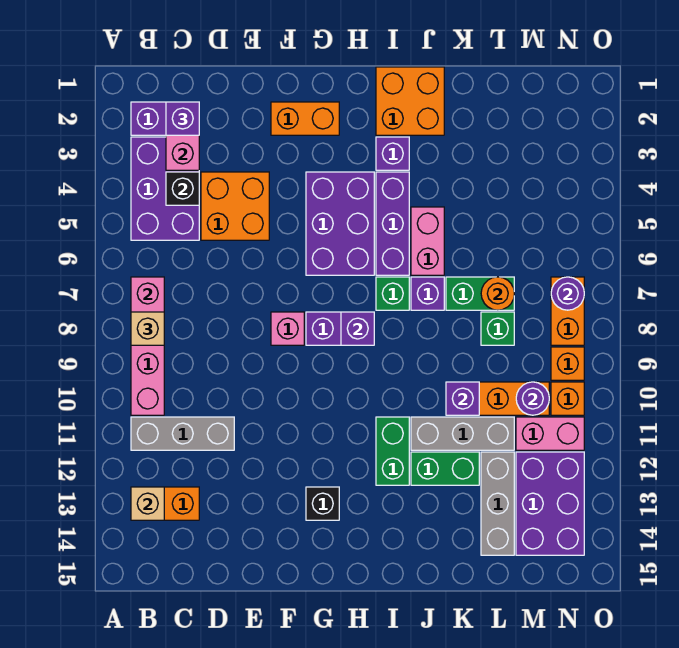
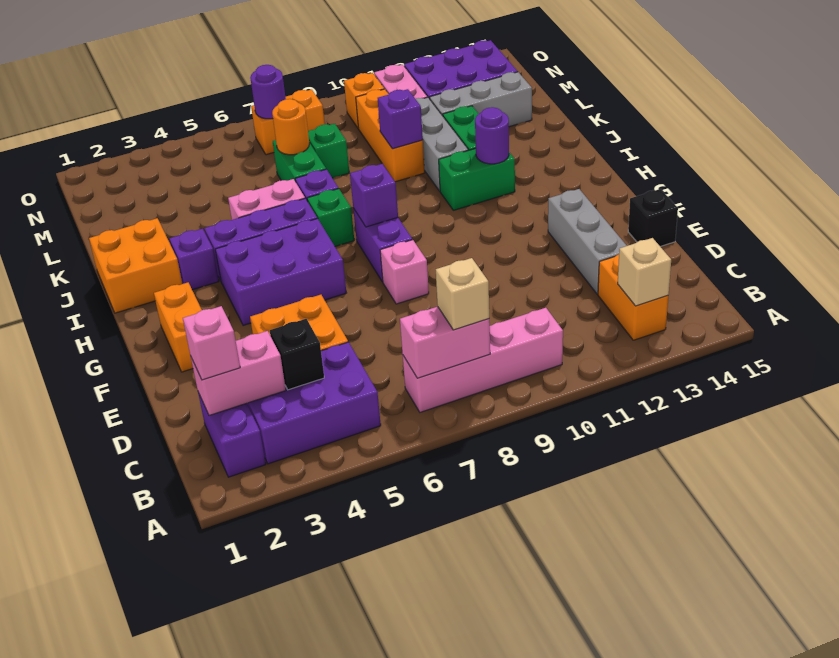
grey 1x3 brick [131,417,234,450] -> grey 1x3 brick moved to [548,189,627,294]
purple 1x1 brick [166,102,199,135] -> pink 1x1 brick [183,306,240,380]
black 1x1 brick [306,487,339,520] -> black 1x1 brick moved to [628,189,678,247]
purple 1x1 round brick [516,382,549,415] -> purple 1x1 round brick moved to [475,107,509,164]
orange 1x1 brick [551,347,584,380] -> none

